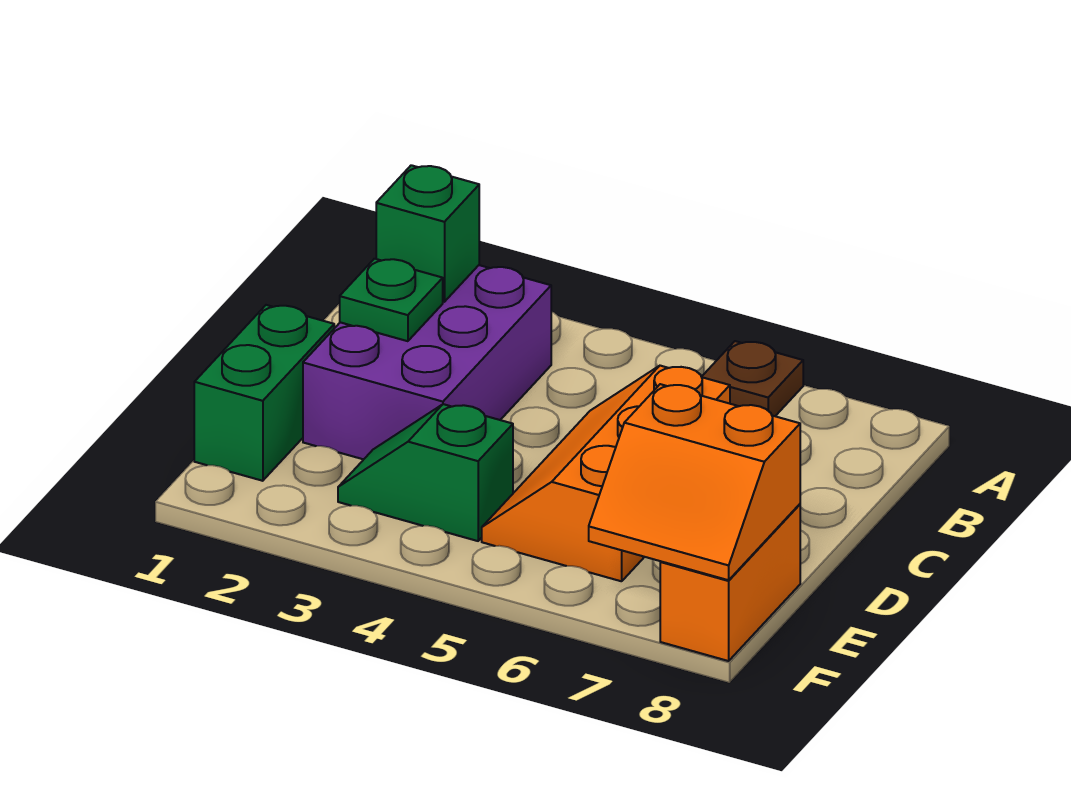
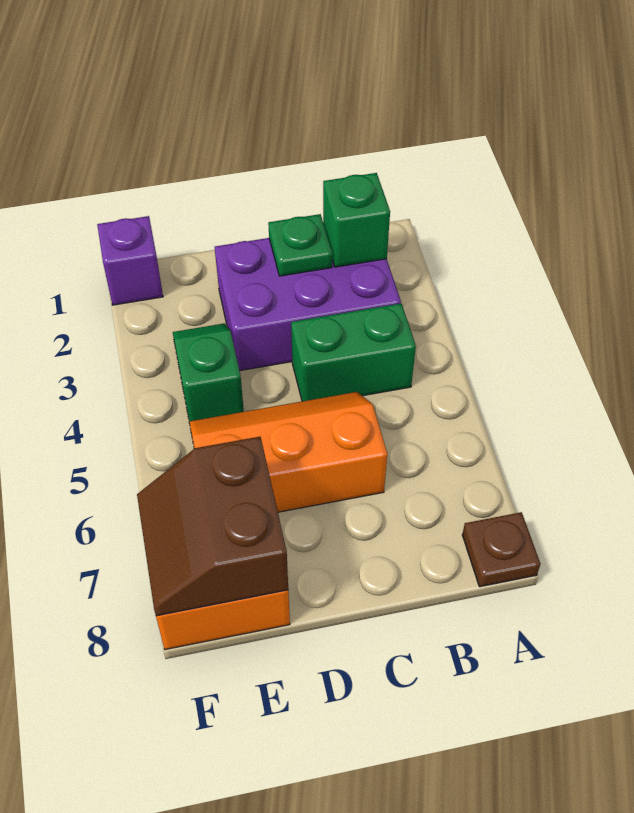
brown 1x1 plate [702,341,803,416] -> brown 1x1 plate moved to [462,512,540,587]
green 1x2 brick [194,305,334,481] -> green 1x2 brick moved to [291,304,416,401]
orange 2x2 slope [589,384,800,580] -> brown 2x2 slope [137,437,288,616]
none -> purple 1x1 brick [97,216,163,305]

